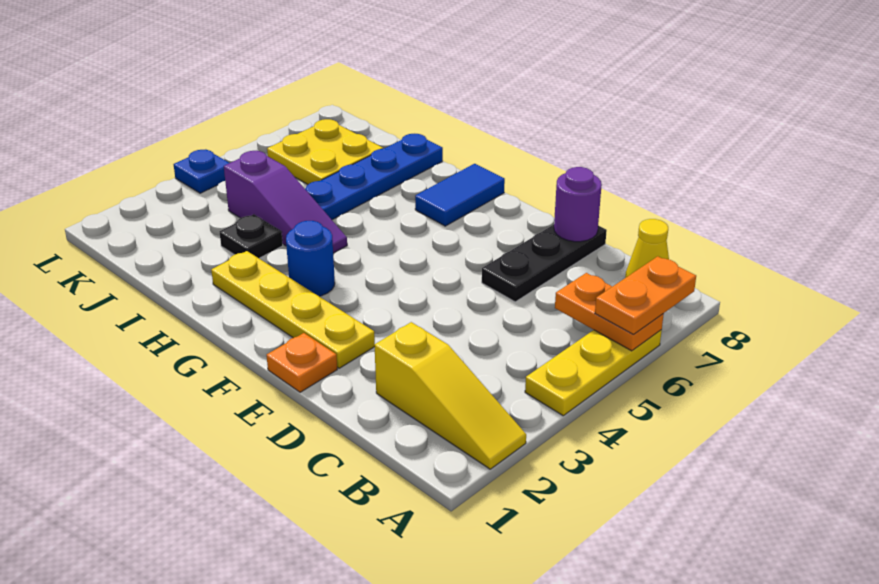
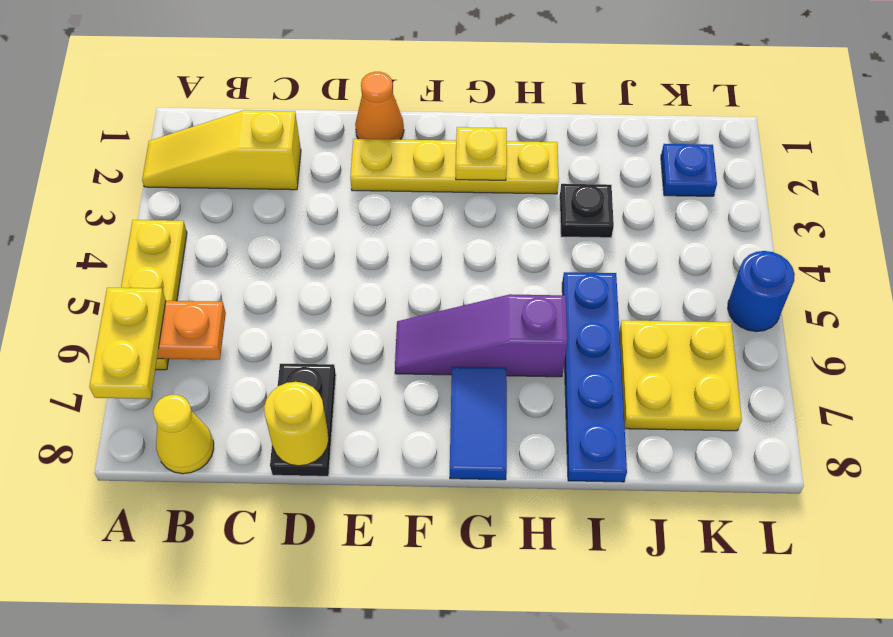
orange 1x2 plate [595,256,696,335] -> yellow 1x2 plate [89,288,166,399]
black 1x3 plate [482,225,607,302] -> black 1x2 plate [270,364,336,476]
purple 1x1 round brick [554,167,602,242] -> yellow 1x1 round brick [264,382,329,466]
orange 1x1 plate [267,333,337,392] -> orange 1x1 cone [355,72,404,140]
none -> yellow 1x1 plate [456,127,507,180]
blue 1x1 round brick [286,221,335,296] -> blue 1x1 round brick moved to [728,251,795,332]
purple 1x3 slope [224,151,347,253] -> purple 1x3 slope moved to [395,294,567,377]
blue 1x1 plate [173,150,229,193] -> blue 1x1 plate moved to [661,144,717,196]

